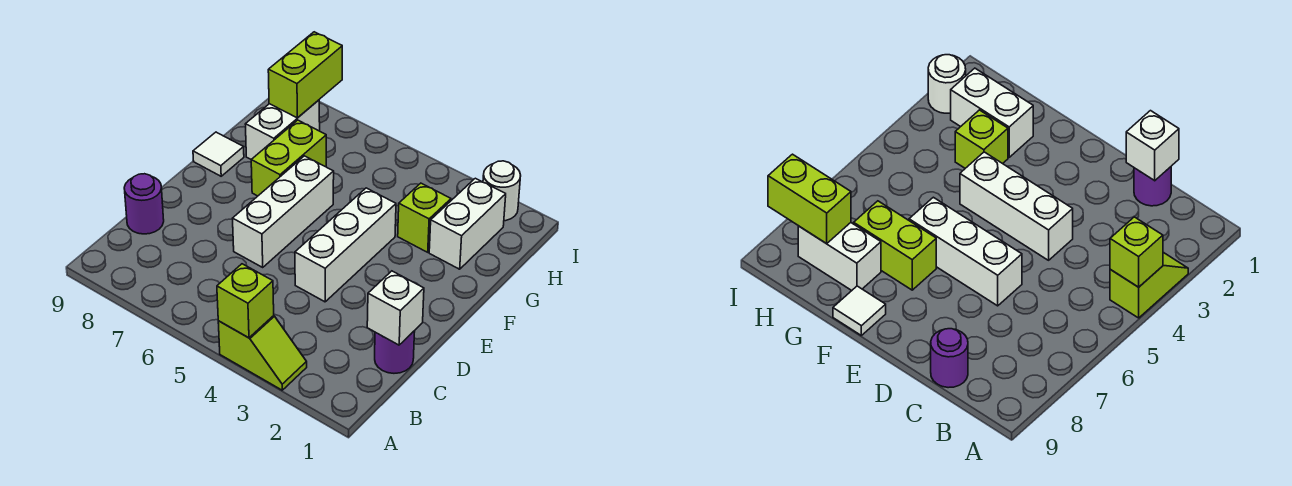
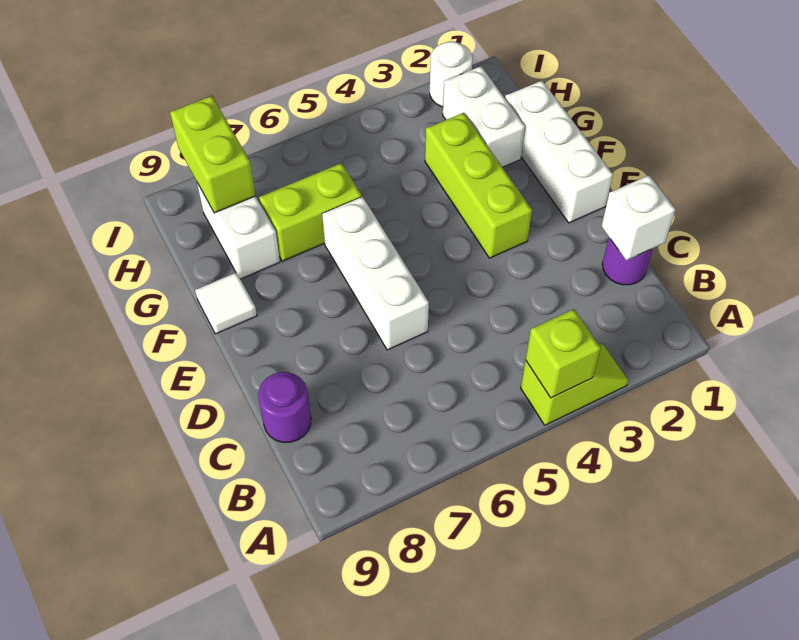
white 1x3 brick [295,188,396,302] -> white 1x3 brick moved to [505,81,613,223]
lime 1x2 brick [251,120,326,196] -> lime 1x2 brick turned to [259,163,362,261]
lime 1x1 brick [398,183,451,252] -> lime 1x3 brick [425,113,532,258]

